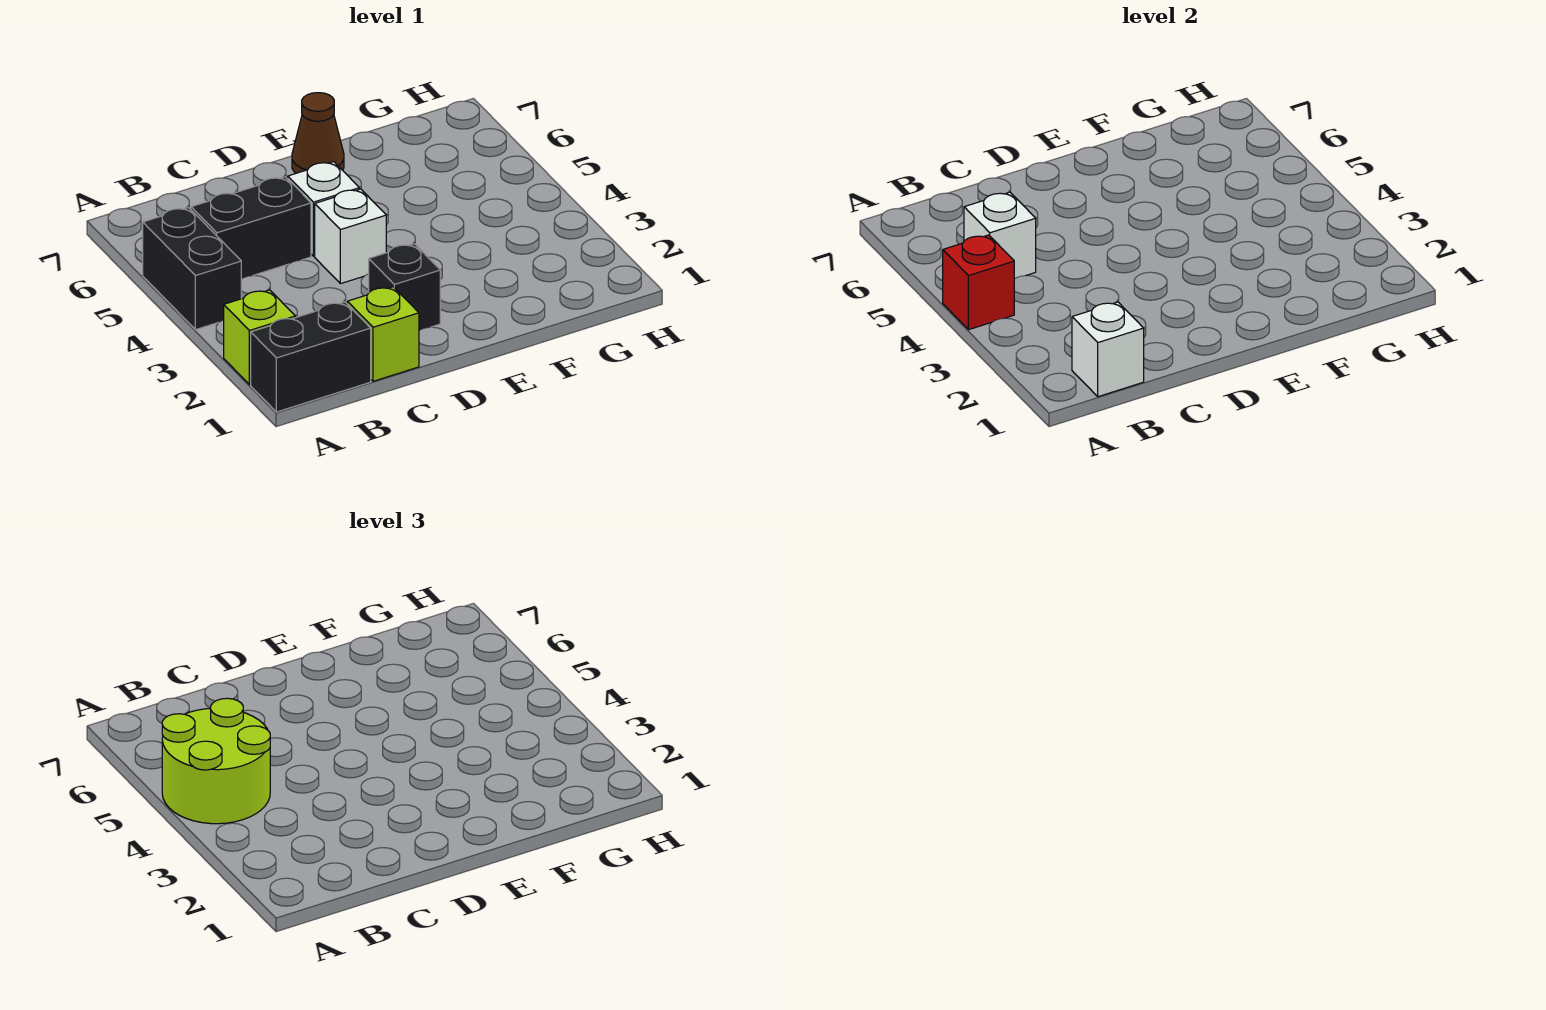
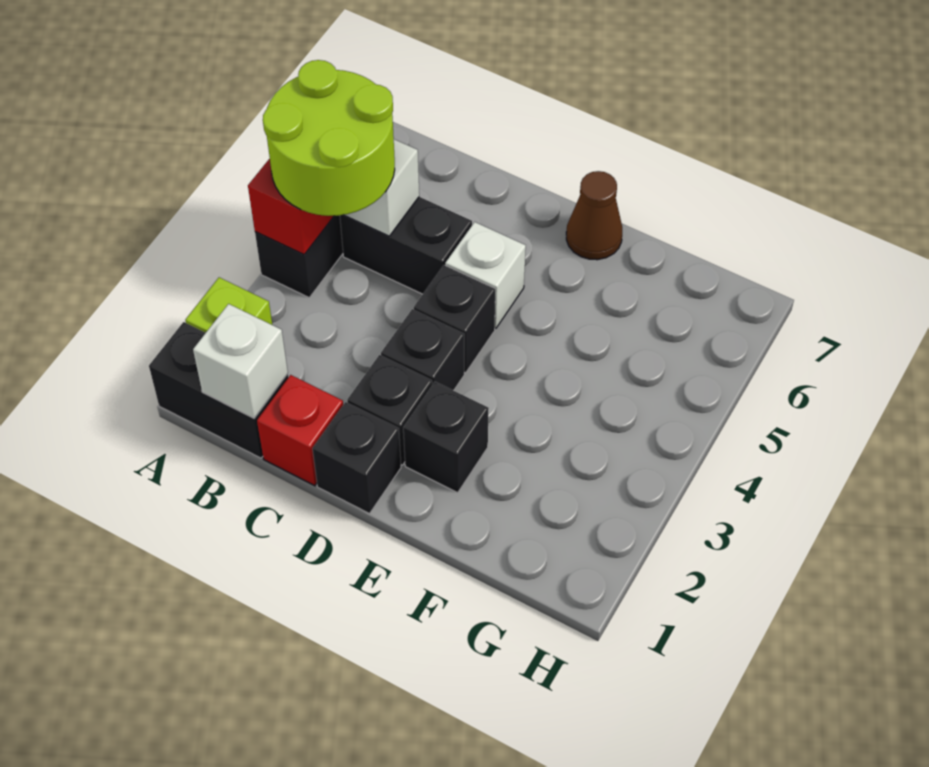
lime 1x1 brick [347,287,419,381] -> red 1x1 brick [257,375,343,486]
none -> black 1x1 brick [312,402,401,514]
none -> black 1x1 brick [381,309,464,391]
white 1x1 brick [315,189,386,284] -> black 1x1 brick [414,265,495,373]
none -> black 1x1 brick [403,382,489,493]

